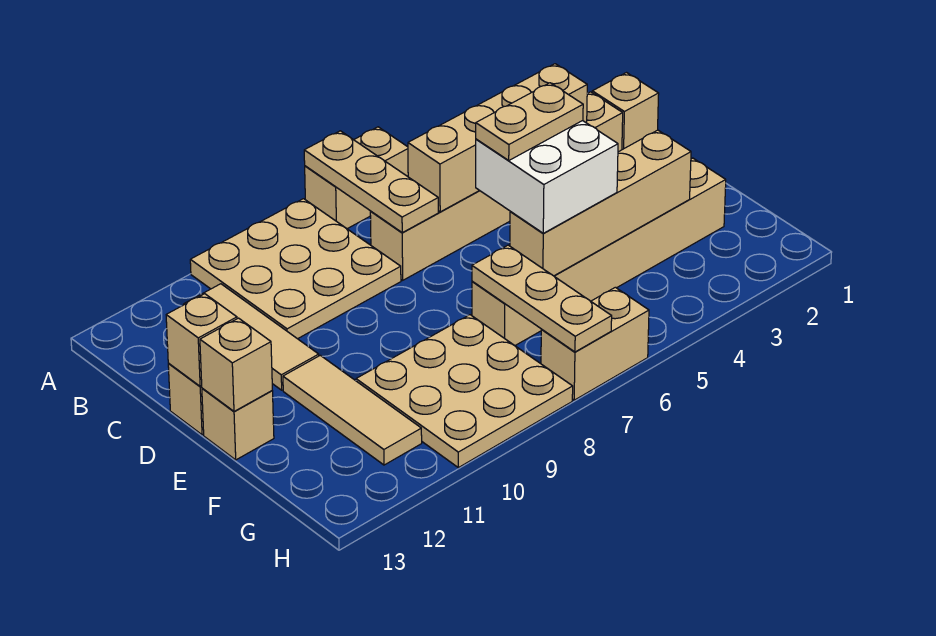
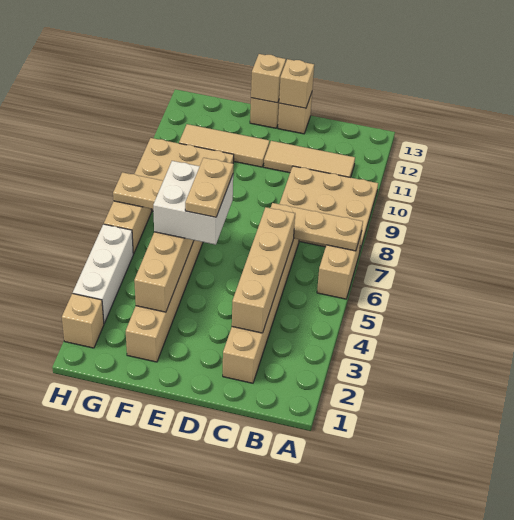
tan 1x1 brick [592,73,659,150] -> tan 1x1 brick moved to [62,293,104,348]
none -> white 1x3 brick [73,224,133,323]

